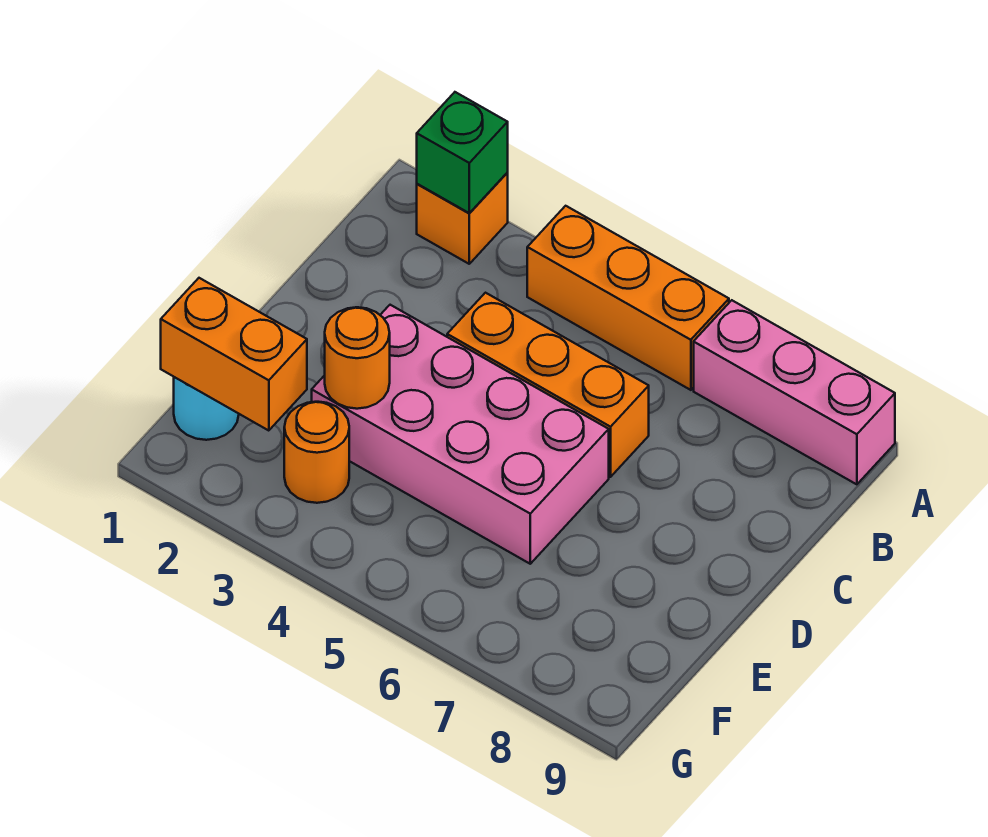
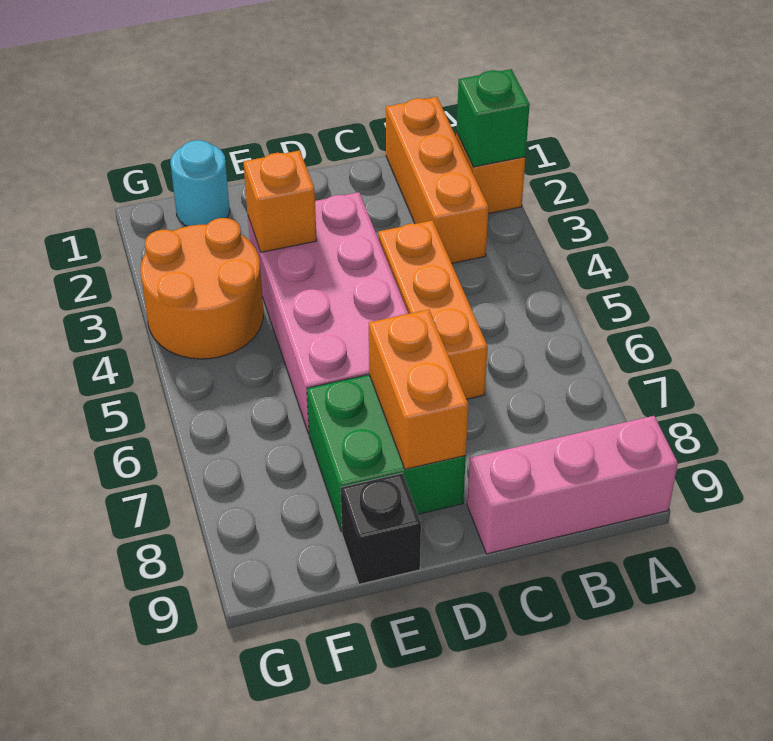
orange 1x3 brick [527,206,729,390] -> orange 1x3 brick moved to [386,97,489,263]
pink 1x3 brick [694,300,895,484] -> pink 1x3 brick turned to [467,416,678,554]
none -> green 2x2 brick [307,375,466,532]
orange 1x1 round brick [325,307,390,409] -> orange 1x1 brick [243,150,317,252]
none -> black 1x1 brick [341,473,421,584]
orange 1x2 brick [161,278,307,431] -> orange 1x2 brick moved to [369,310,468,469]
orange 1x1 round brick [284,402,349,503] -> orange 2x2 round brick [141,218,263,359]

